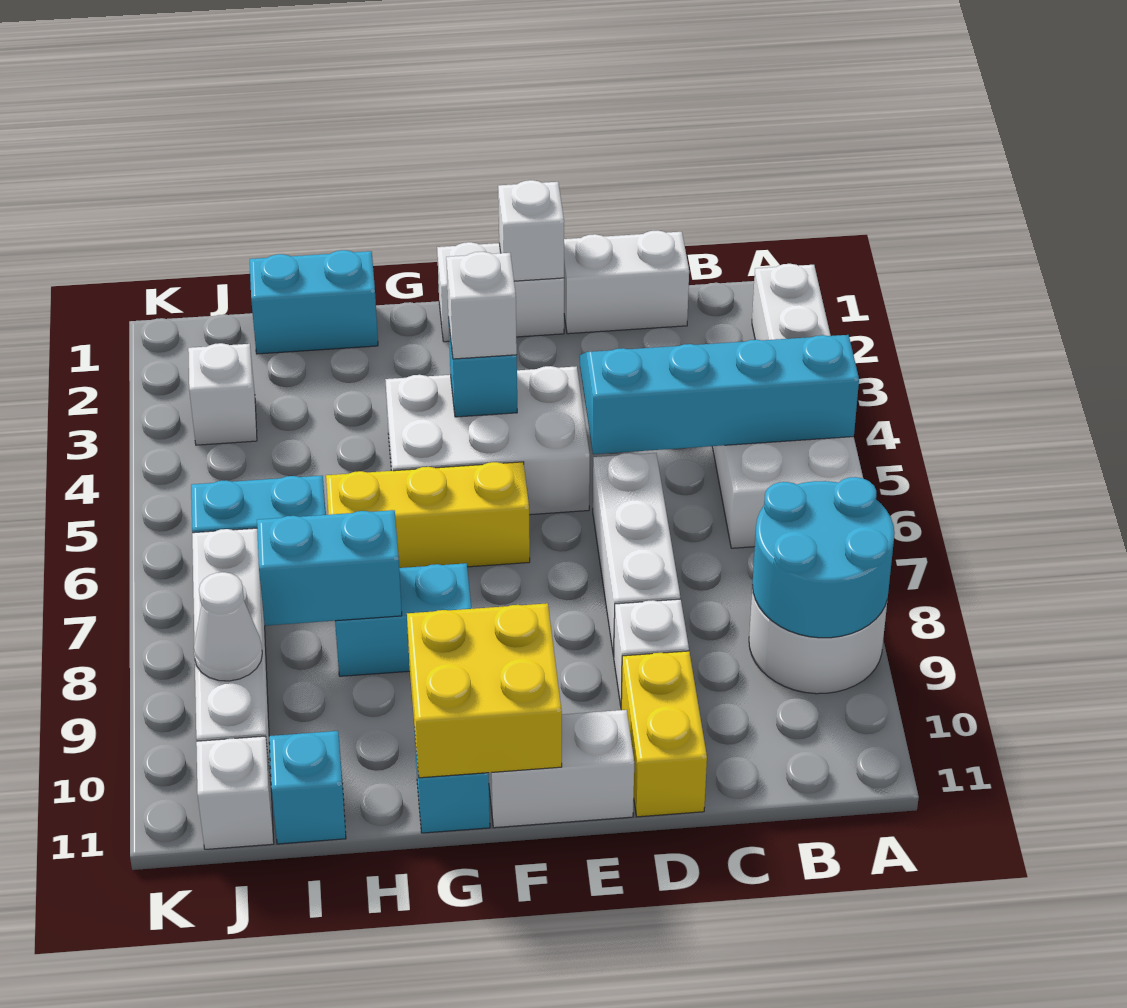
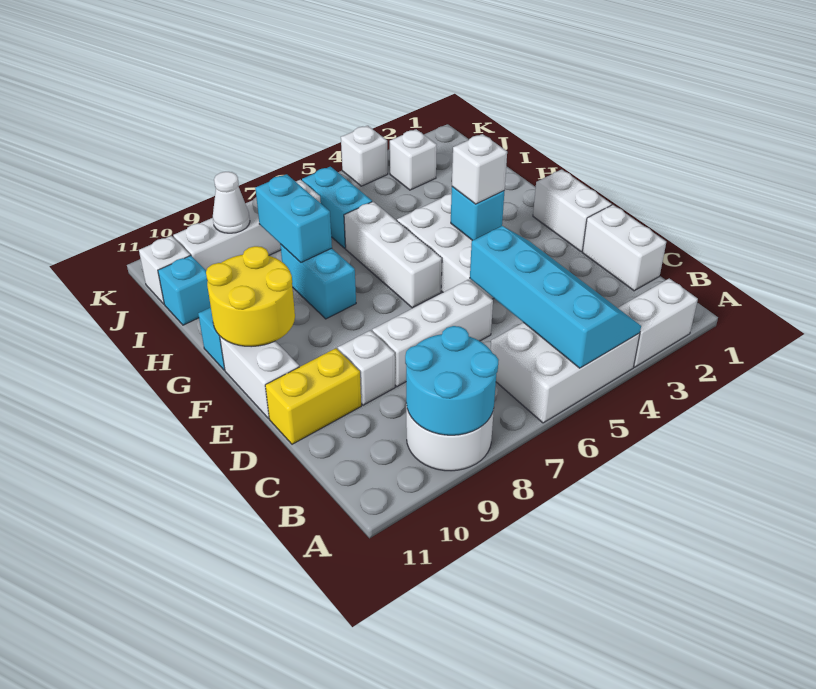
white 1x1 brick [498,180,564,281] -> white 1x1 brick moved to [341,126,388,186]
yellow 1x3 brick [326,462,530,568] -> white 1x3 brick [344,202,442,308]
yellow 2x2 brick [407,603,562,778] -> yellow 2x2 round brick [206,246,295,347]
cyan 1x2 brick [250,250,378,354] -> none

